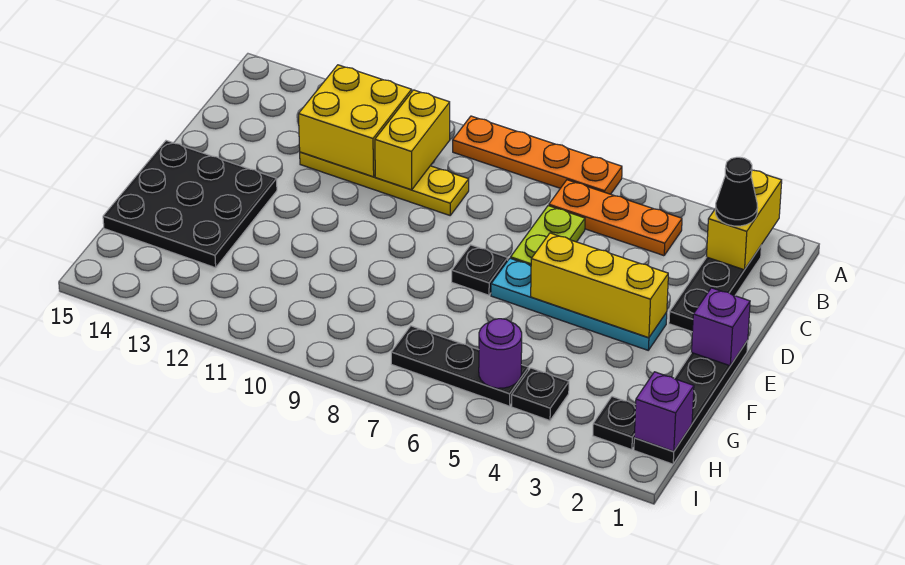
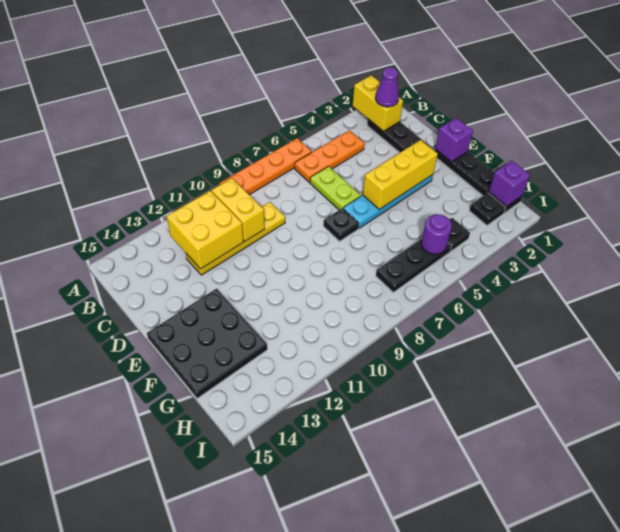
black 1x1 cone [715,157,758,226] -> purple 1x1 cone [375,67,399,107]

